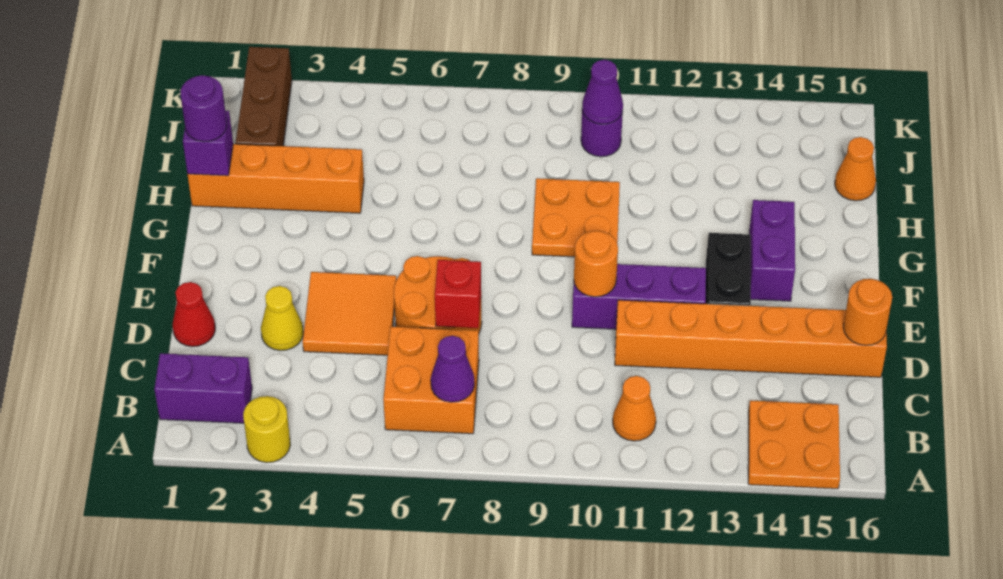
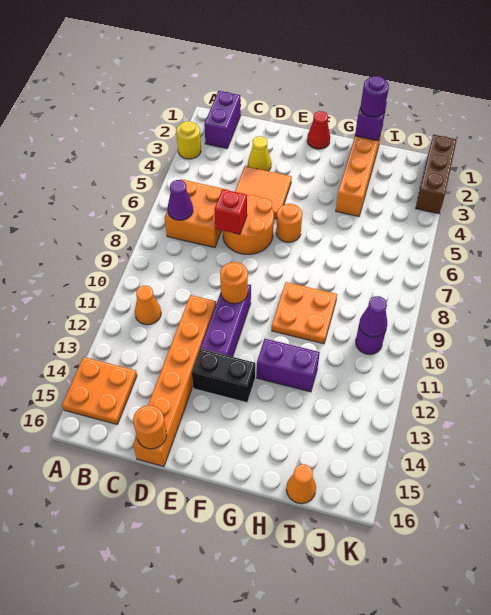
red 1x1 cone [173,282,215,347] -> red 1x1 cone moved to [307,111,330,149]
none -> orange 1x1 round brick [276,204,302,242]
purple 1x2 brick [749,200,795,301] -> purple 1x2 brick moved to [257,339,320,392]
brown 1x3 brick [236,47,292,146] -> brown 1x3 brick turned to [416,135,457,214]

